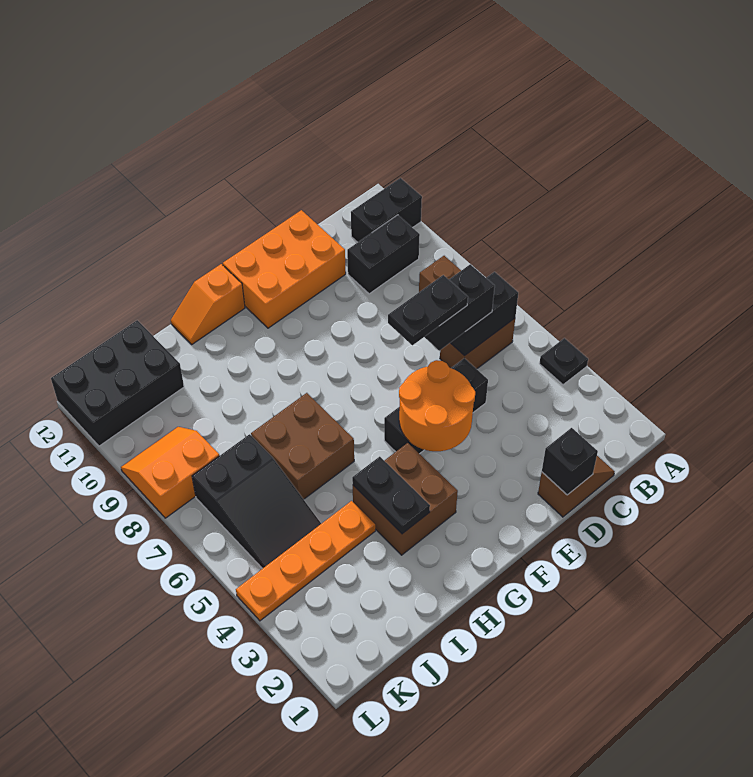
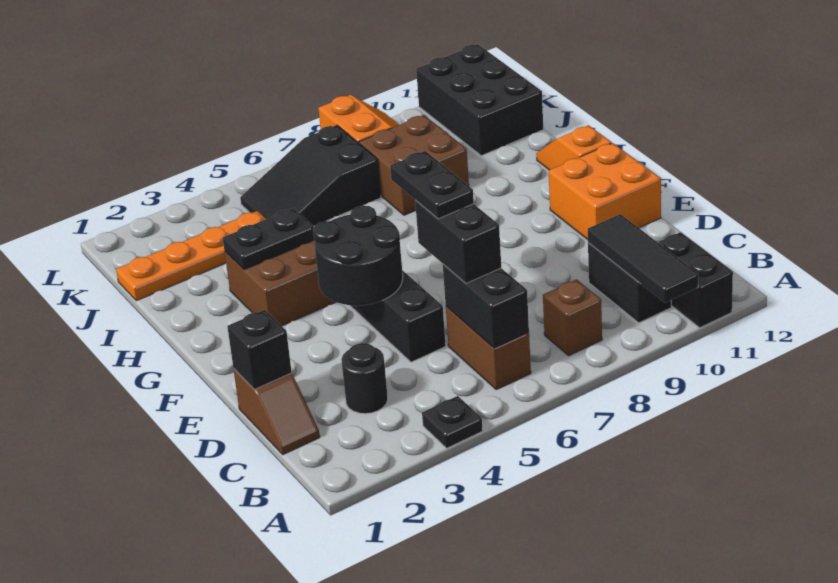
none -> black 1x3 tile [588,214,699,303]
none -> black 1x1 round brick [341,343,388,414]
orange 2x3 brick [223,210,346,328] -> orange 2x2 brick [549,143,661,240]
orange 2x2 round brick [399,360,475,451] -> black 2x2 round brick [313,206,403,306]
brown 2x2 brick [251,393,354,499] -> brown 2x2 brick moved to [359,115,469,215]
orange 1x4 plate [236,501,375,621] -> orange 1x4 plate turned to [116,211,266,301]

